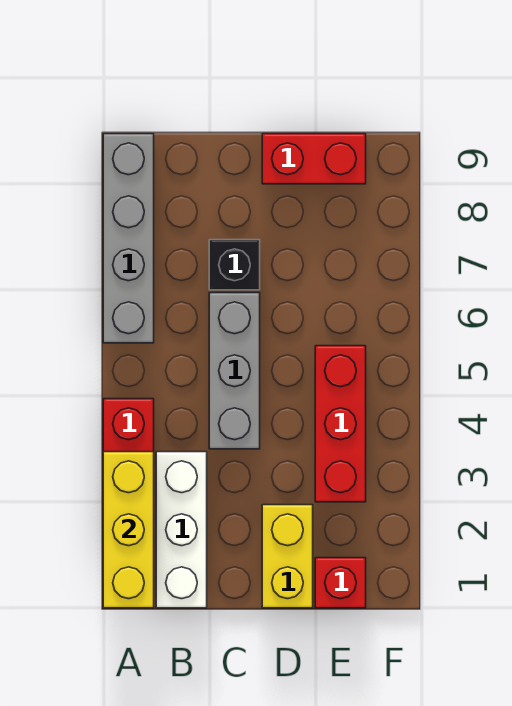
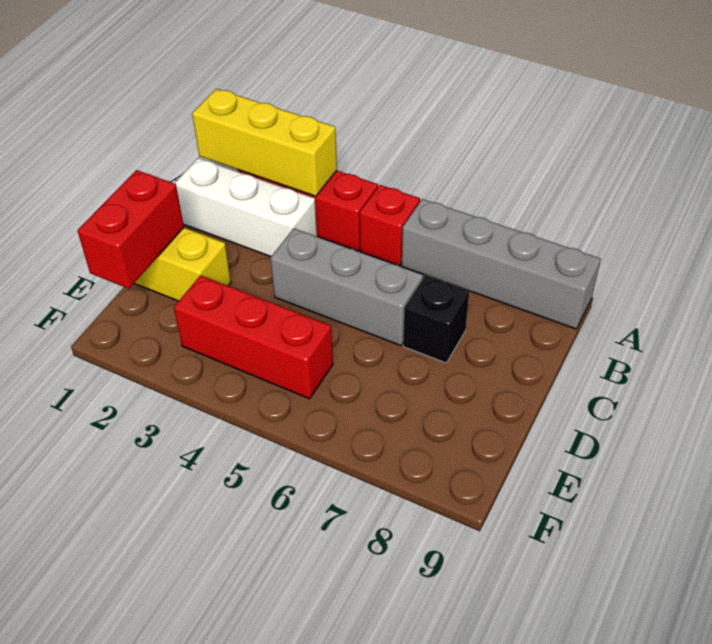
red 1x2 brick [262,134,366,184] -> red 1x2 brick moved to [78,170,184,289]
red 1x1 brick [315,558,366,608] -> red 1x1 brick moved to [360,185,420,266]

